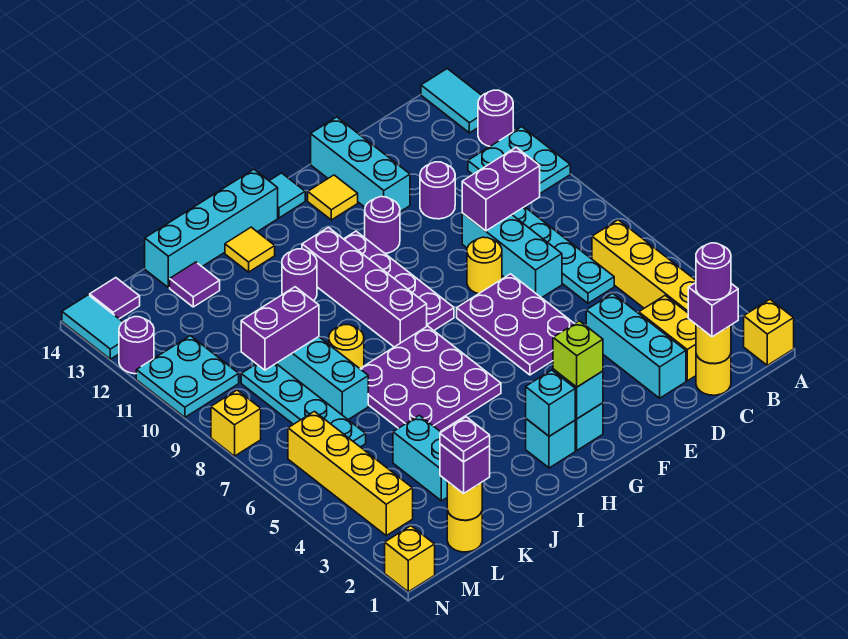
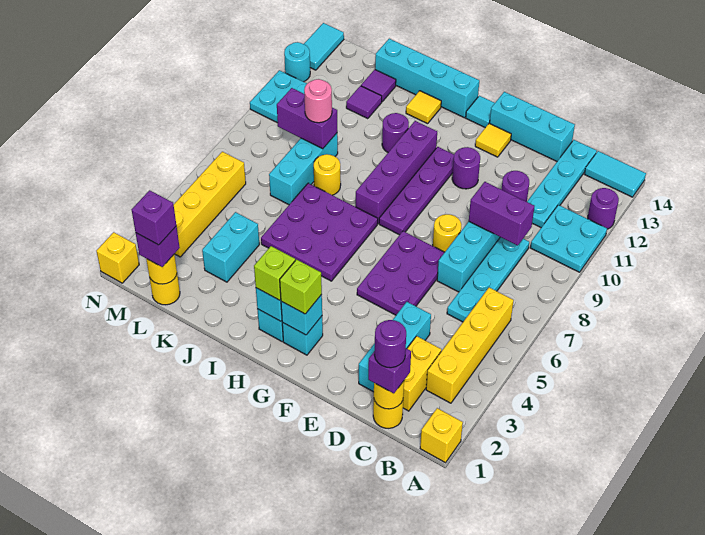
cyan 1x2 tile [421,69,482,133] -> cyan 1x2 tile turned to [585,151,646,197]
cyan 1x3 brick [311,117,410,212] -> cyan 1x3 brick turned to [490,92,575,161]
none -> lime 1x1 brick [254,246,295,300]
none -> pink 1x1 round brick [304,79,332,123]
purple 1x1 plate [440,417,490,462] -> purple 1x1 brick [132,190,176,245]
cyan 1x4 plate [241,364,366,447] -> cyan 1x4 plate moved to [527,140,597,228]
purple 1x1 tile [90,278,140,319] -> purple 1x1 tile moved to [346,86,382,119]
yellow 1x1 brick [211,390,261,456] -> none
purple 1x1 round brick [119,317,154,374] -> cyan 1x1 round brick [284,42,310,82]

